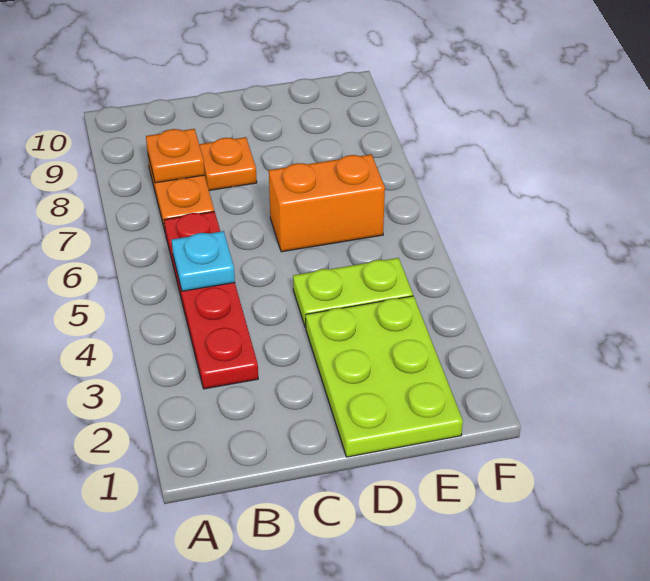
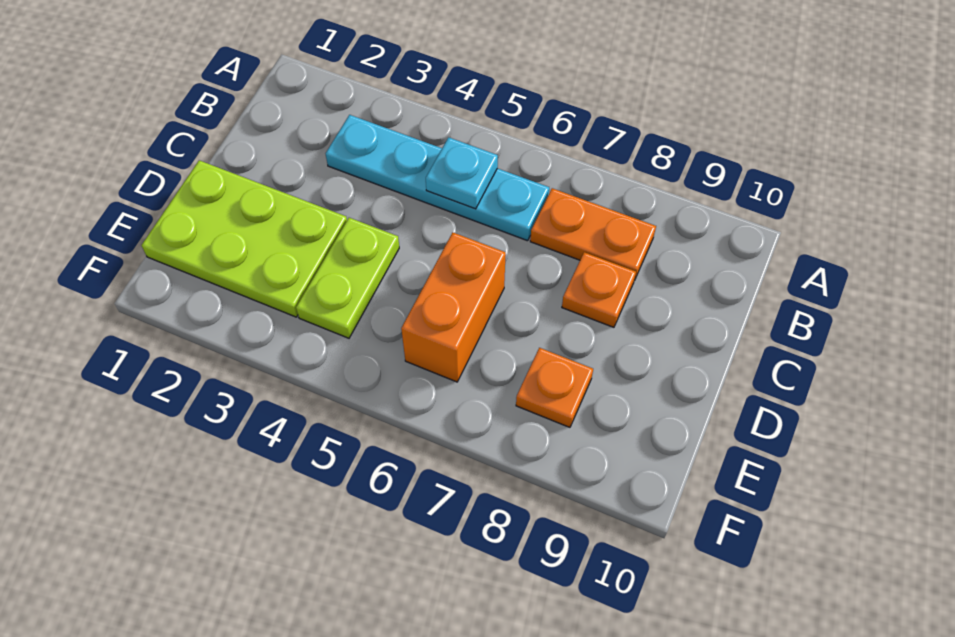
red 1x4 plate [164,212,258,389] -> cyan 1x4 plate [326,115,549,241]
orange 1x1 plate [146,129,205,183] -> orange 1x1 plate moved to [516,348,593,427]

